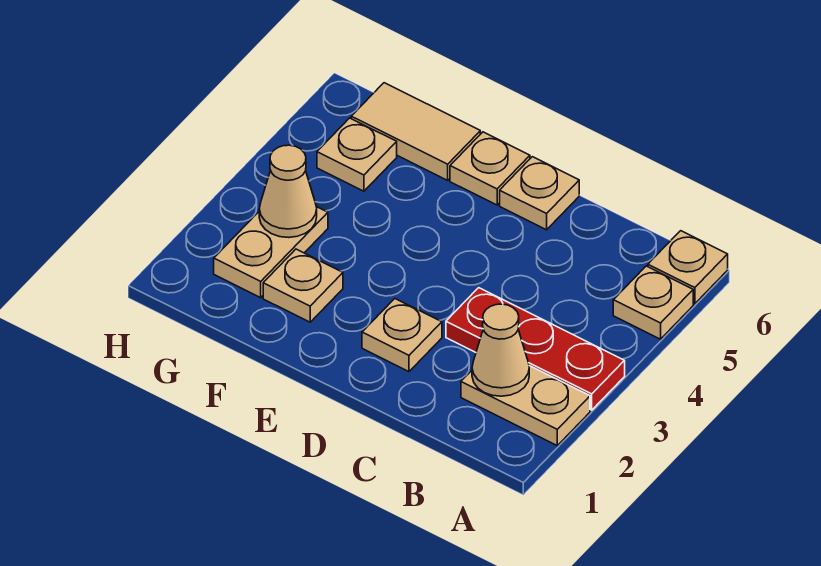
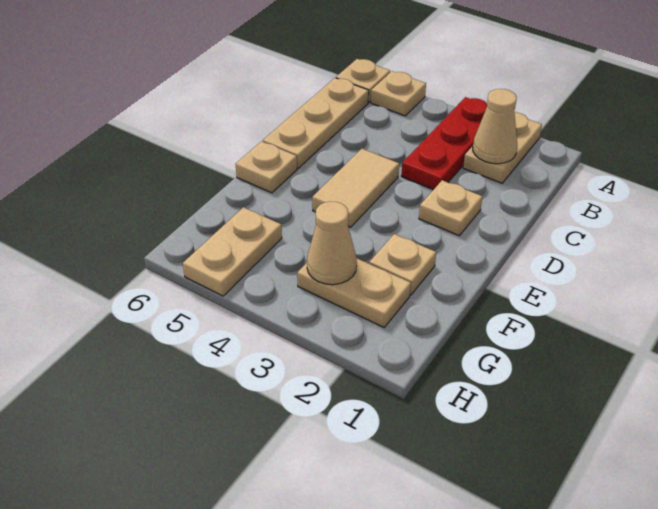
tan 1x1 plate [500,157,579,230] -> tan 1x3 plate [263,78,369,168]
tan 1x2 tile [351,83,480,180] -> tan 1x2 tile moved to [312,149,399,227]
tan 1x1 plate [317,118,397,191] -> tan 1x2 plate [183,207,282,296]

